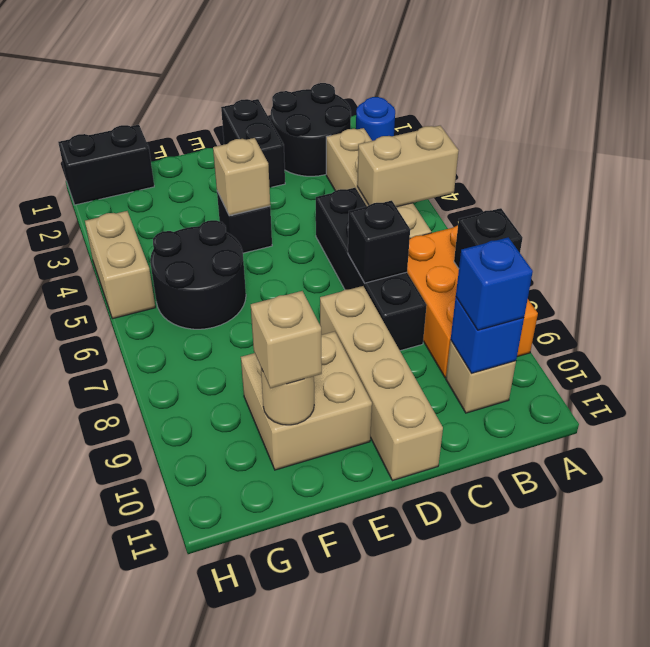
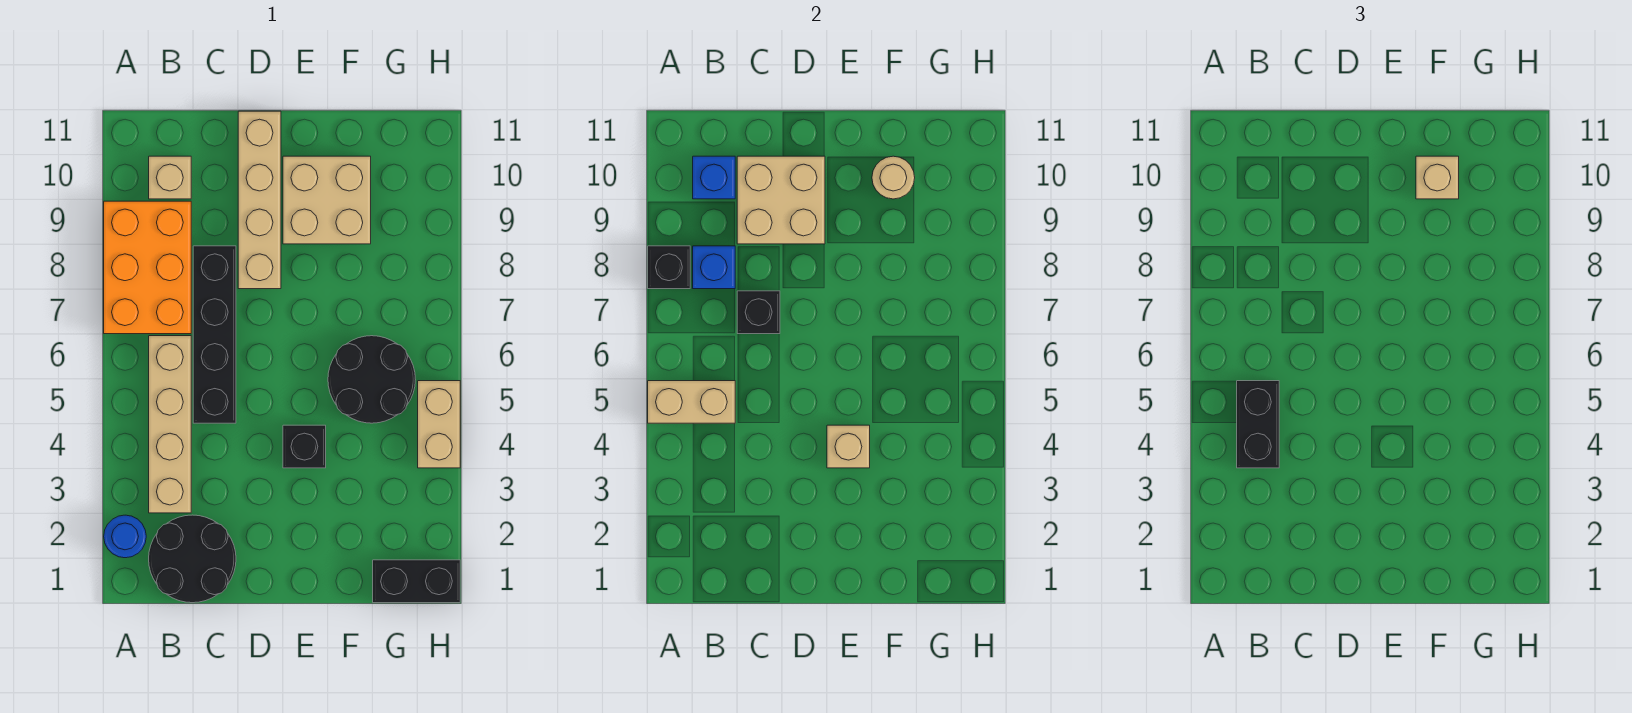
blue 1x1 brick [456,237,533,330] -> blue 1x1 brick moved to [693,246,735,289]
none -> tan 2x2 brick [737,156,825,244]
black 1x2 brick [221,99,285,188] -> black 1x2 brick moved to [1237,381,1279,468]

